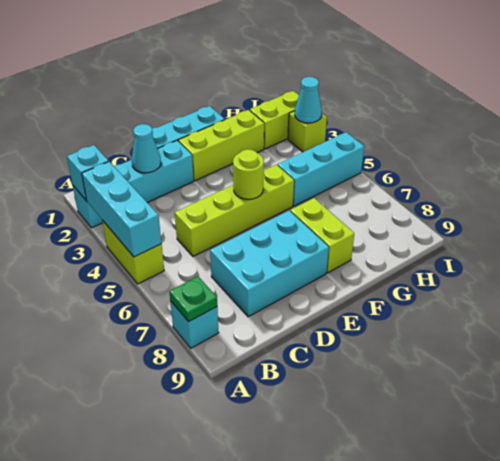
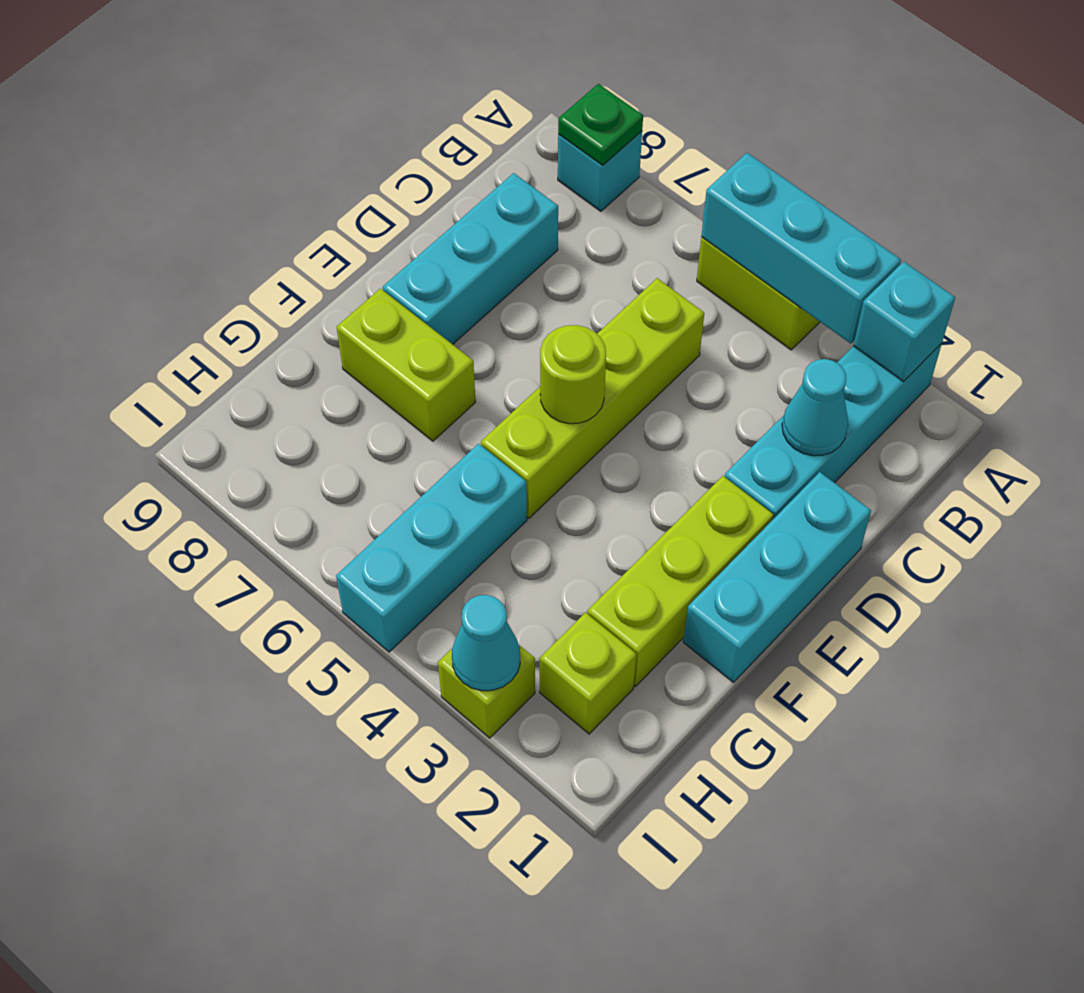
cyan 2x3 brick [210,211,329,317] -> cyan 1x3 brick [383,173,558,344]
lime 1x2 brick [250,91,299,149] -> lime 1x1 brick [540,613,636,734]

